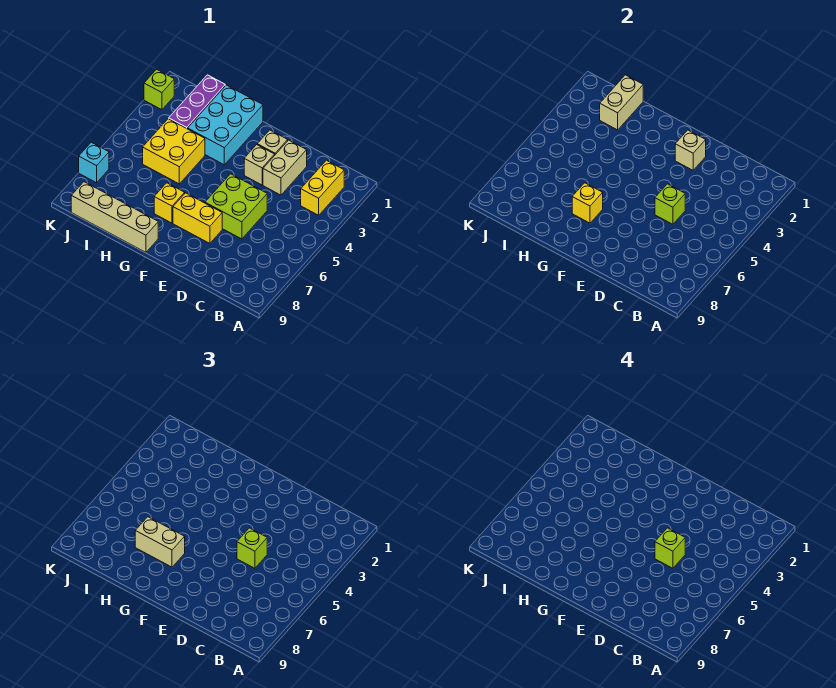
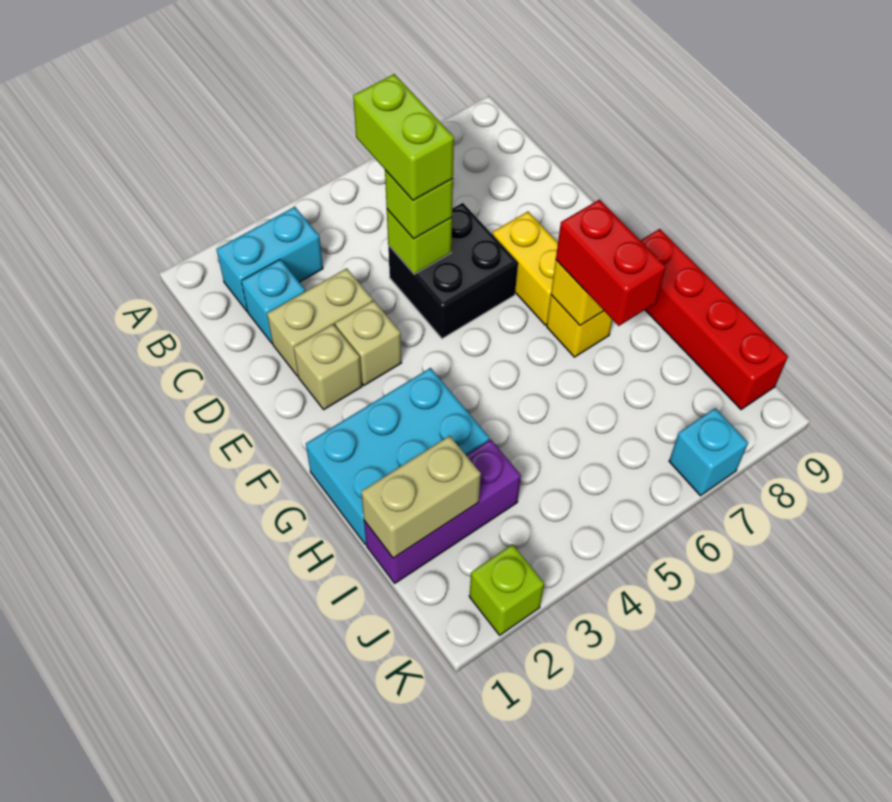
yellow 1x2 brick [301,160,344,215] -> cyan 1x2 brick [217,207,323,311]
none -> cyan 1x1 brick [241,259,305,343]
lime 2x2 brick [205,174,267,239] -> black 2x2 brick [388,203,518,339]
lime 1x1 brick [655,528,685,568] -> lime 1x2 brick [353,74,454,201]
tan 1x1 brick [675,130,706,170] -> none
tan 1x2 brick [135,517,185,567] -> red 1x2 brick [556,200,666,326]
tan 1x4 brick [71,182,158,252] -> red 1x4 brick [640,229,788,409]
yellow 2x2 brick [143,119,205,184] -> none

